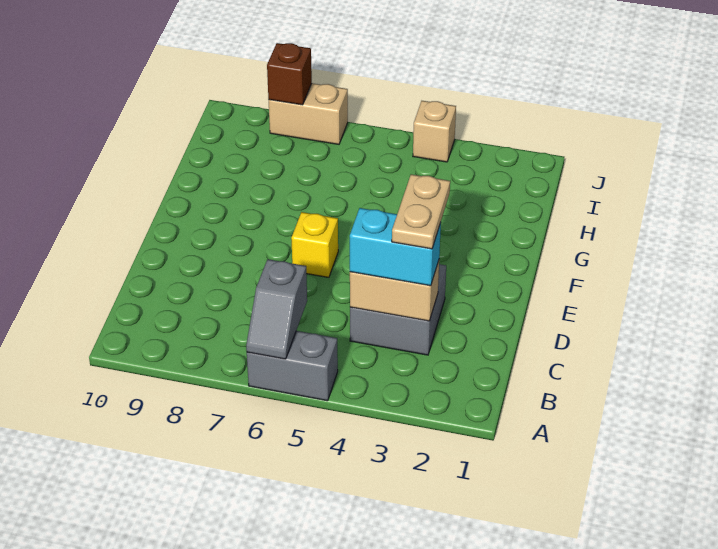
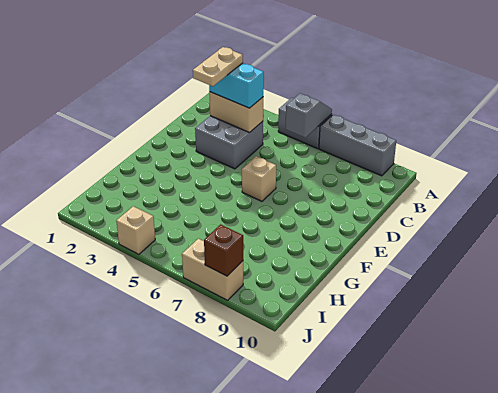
none -> grey 1x3 brick [319,115,396,176]
yellow 1x1 brick [291,212,338,277] -> tan 1x1 brick [242,156,276,201]

